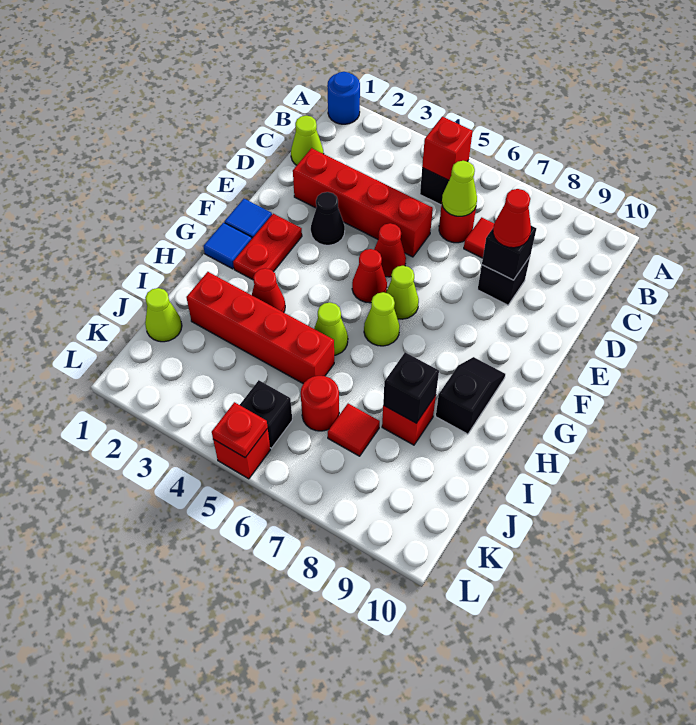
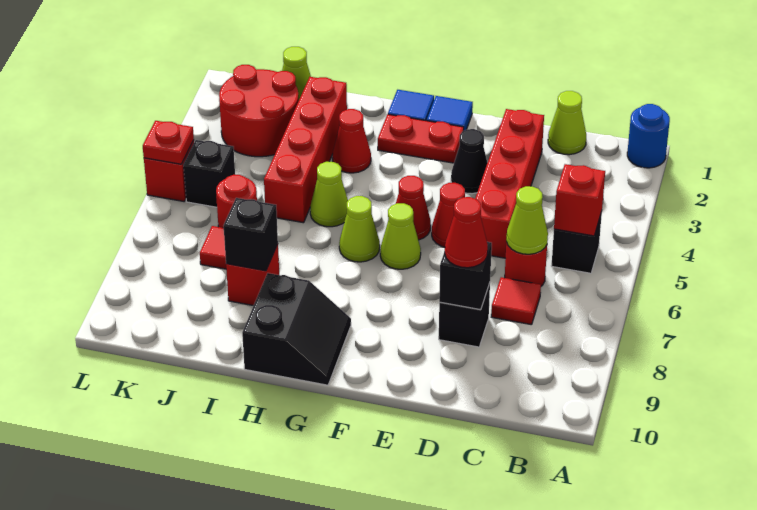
black 1x2 slope [436,357,505,434] -> black 2x2 slope [242,273,351,385]
none -> red 2x2 round brick [219,65,299,157]

